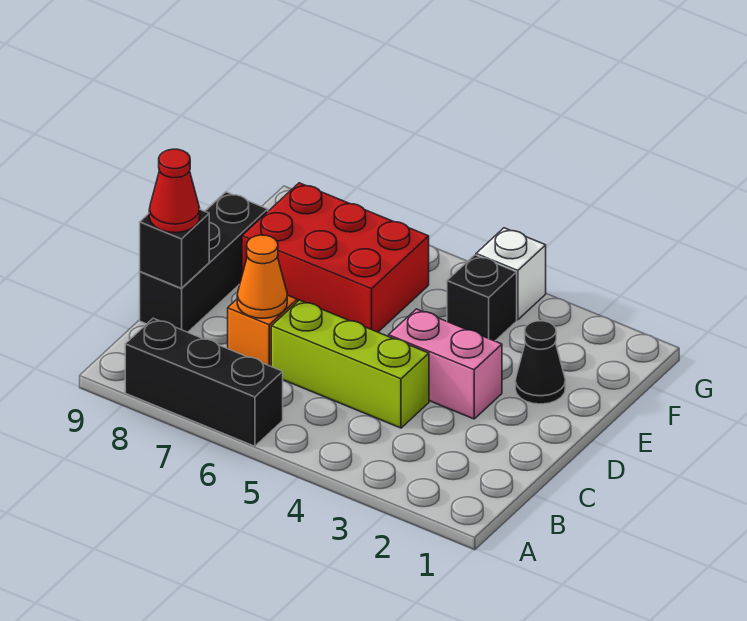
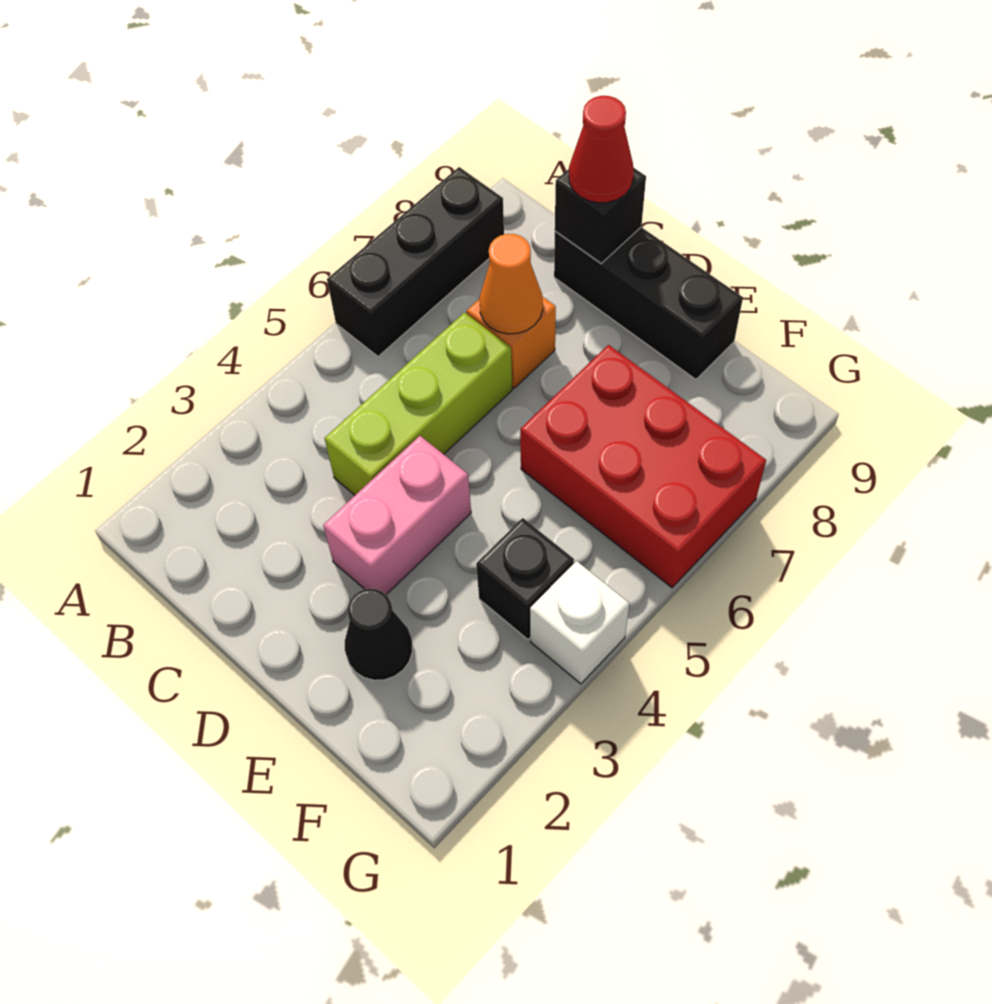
red 2x3 brick [242,183,429,332] -> red 2x3 brick turned to [520,345,766,588]

